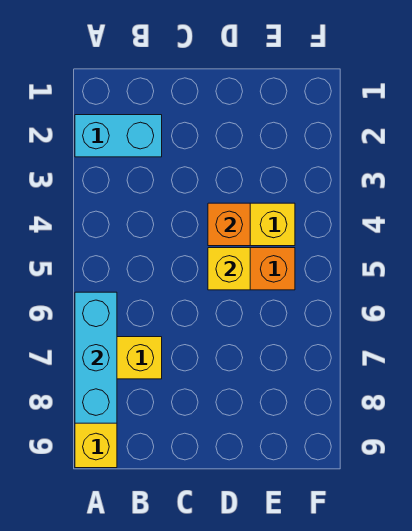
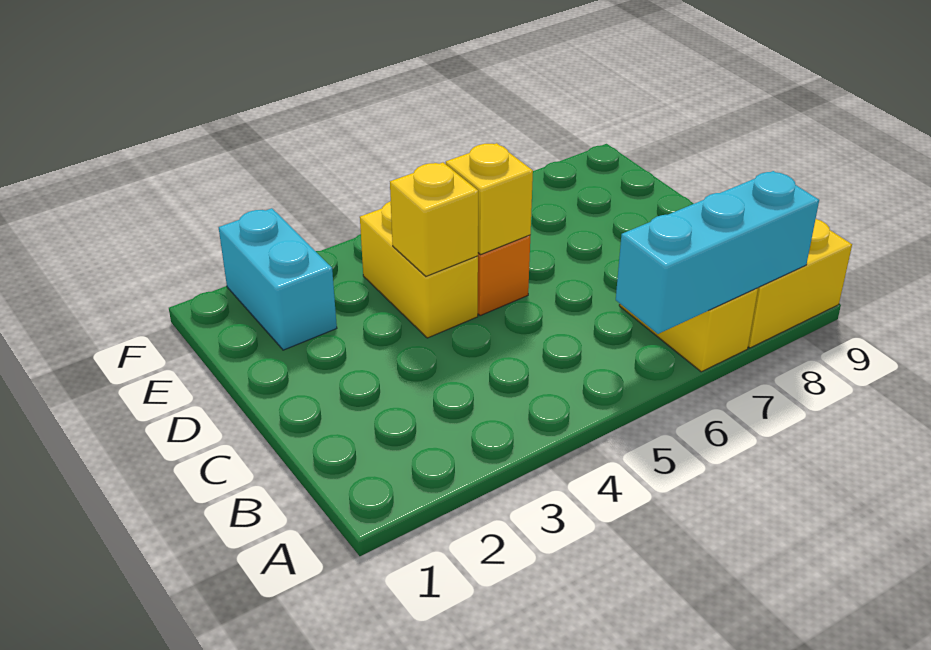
cyan 1x2 brick [75,115,162,157] -> cyan 1x2 brick moved to [219,208,337,350]
orange 1x1 brick [208,203,250,246] -> yellow 1x1 brick [390,162,478,276]

